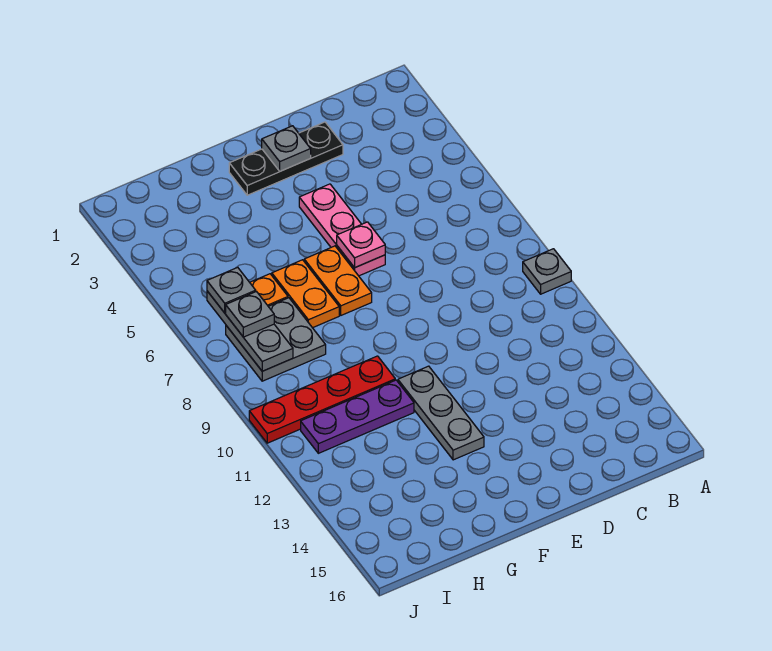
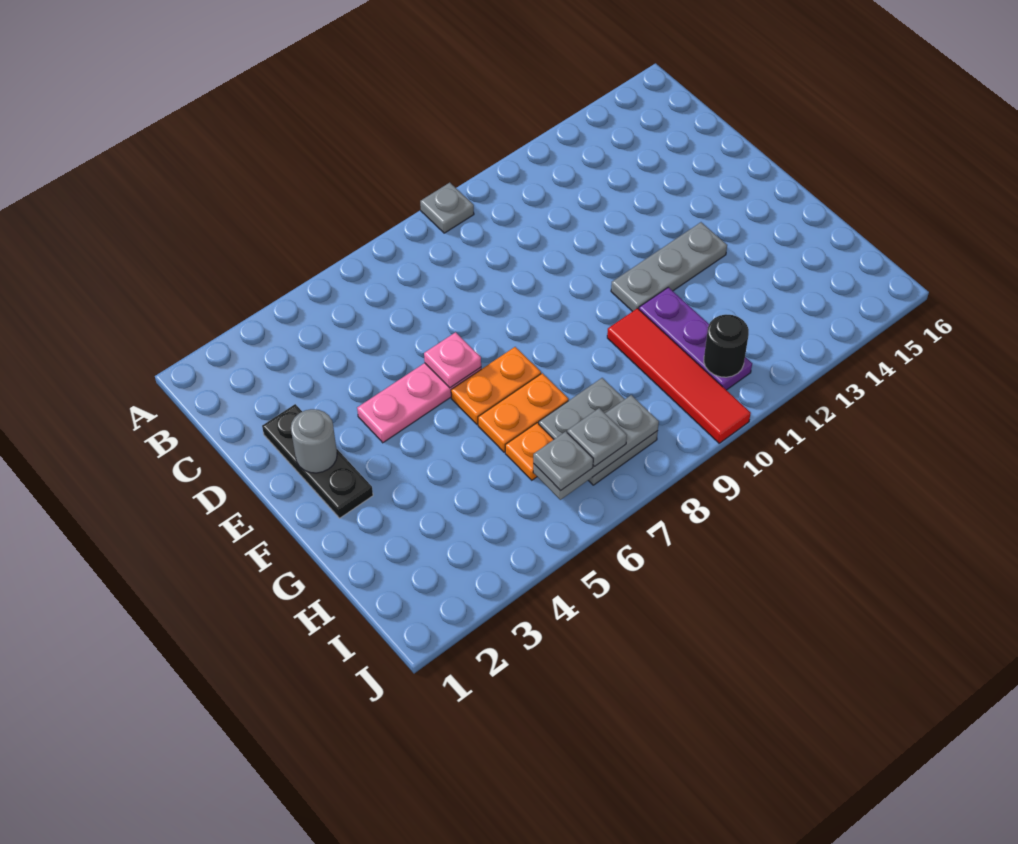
grey 1x1 plate [262,126,311,171] -> grey 1x1 round brick [291,409,337,473]
red 1x4 plate [249,356,395,443] -> red 1x4 tile [607,308,751,443]
none -> black 1x1 round brick [704,315,749,377]

